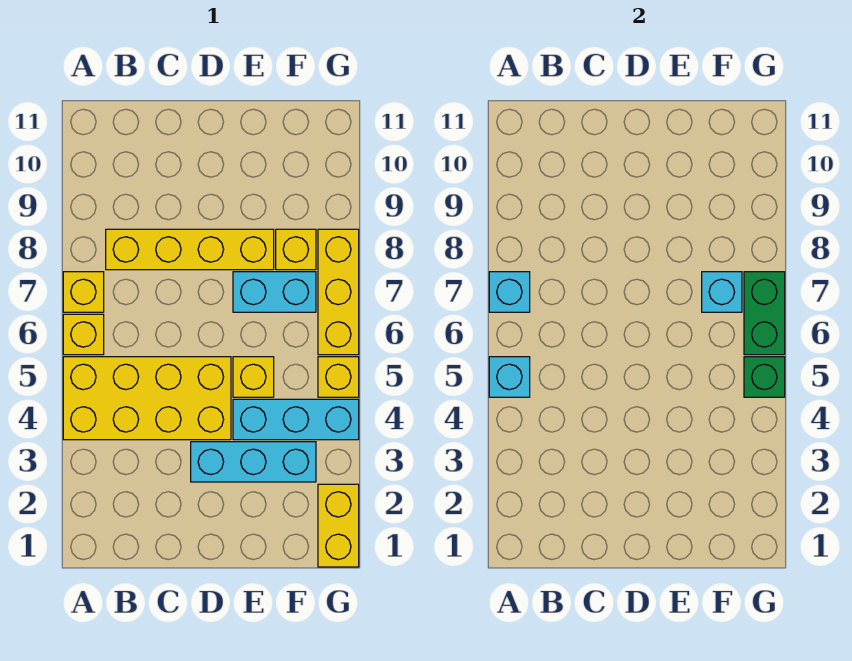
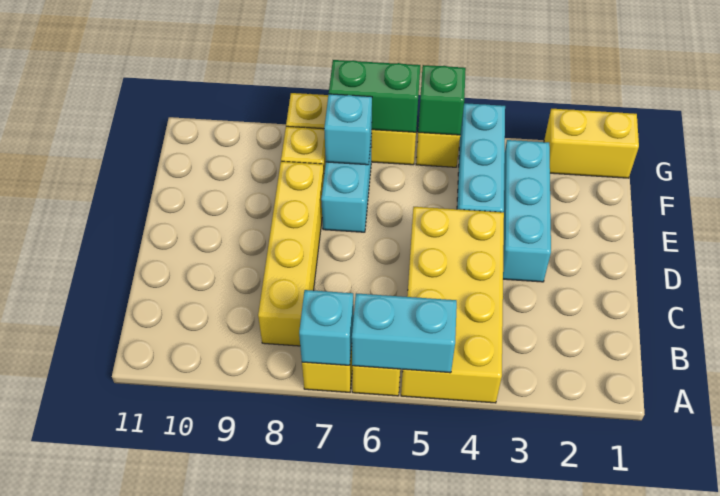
cyan 1x1 brick [489,357,530,397] -> cyan 1x2 brick [352,293,457,373]
yellow 1x1 brick [233,357,274,397] -> none

